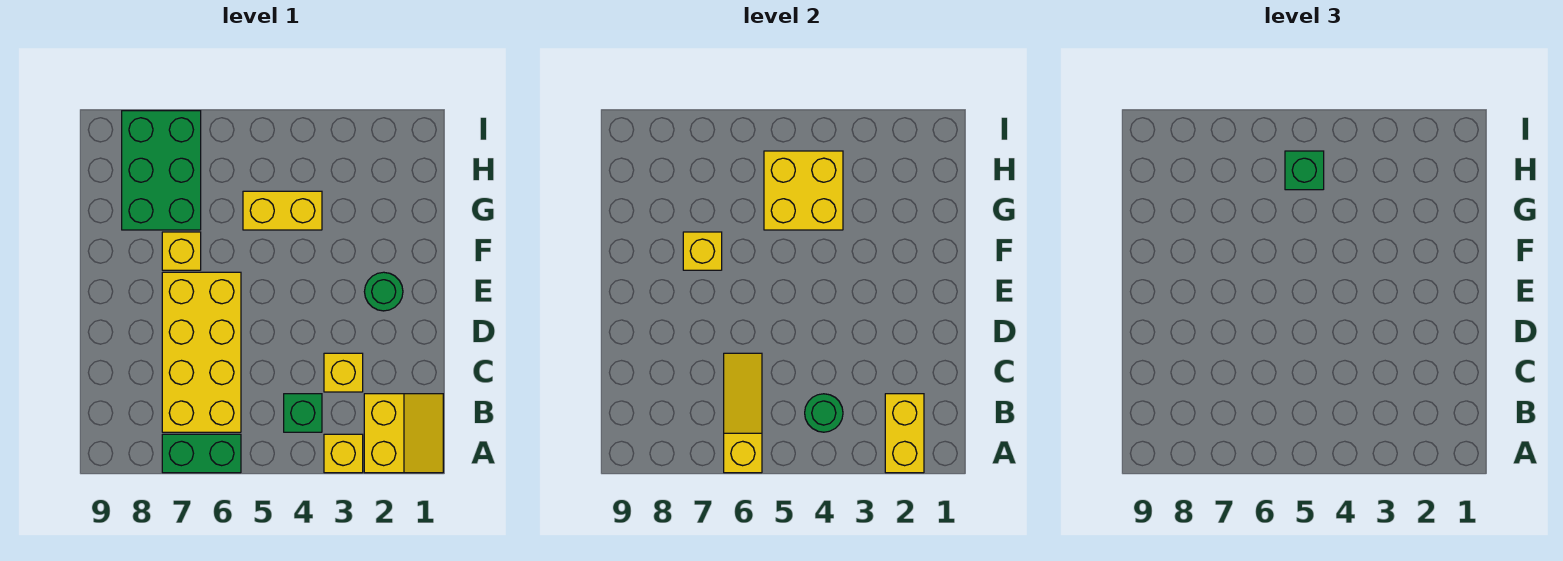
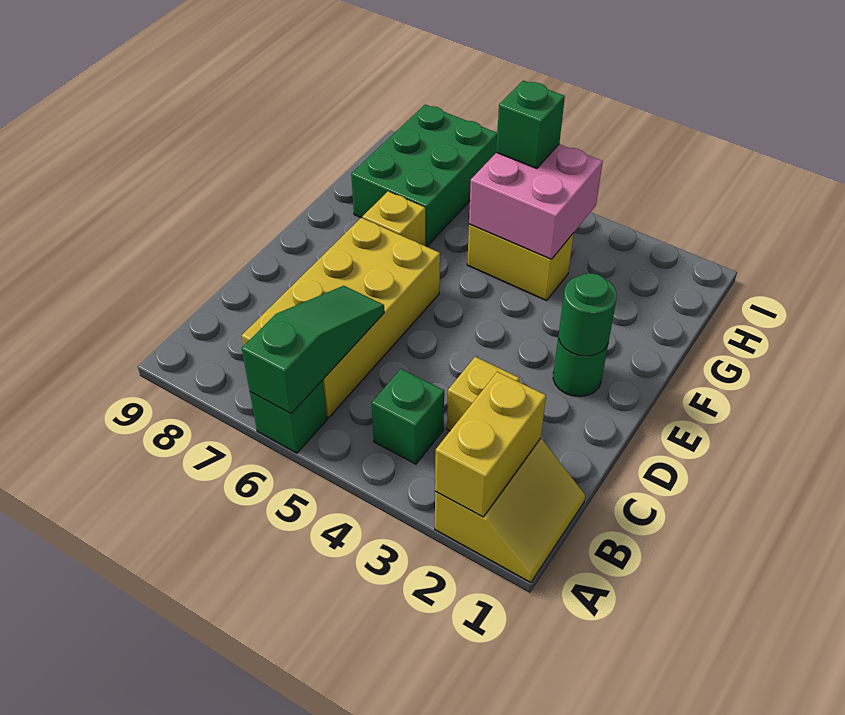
yellow 1x1 brick [324,434,363,473] -> none
green 1x2 brick [162,434,241,473] -> green 1x1 brick [250,380,327,453]
yellow 1x3 slope [724,353,762,473] -> green 1x3 slope [242,286,384,414]
green 1x1 round brick [805,394,843,432] -> green 1x1 round brick moved to [559,273,617,356]
yellow 1x1 brick [683,232,722,270] -> none
yellow 2x2 brick [764,151,843,230] -> pink 2x2 brick [469,144,603,259]

